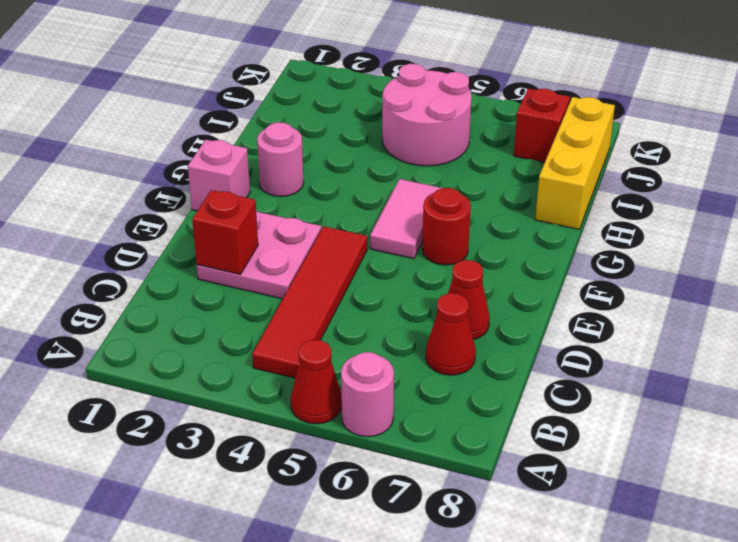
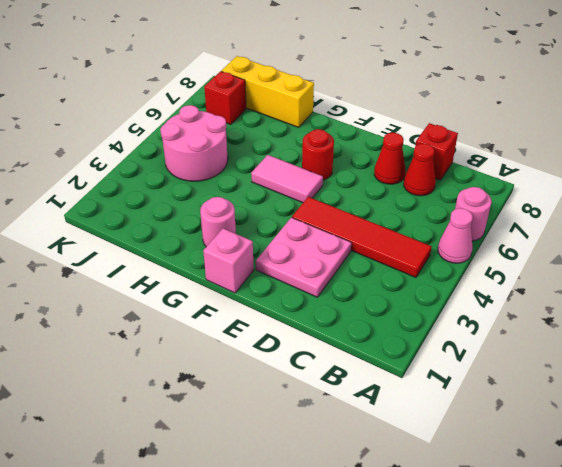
red 1x1 cone [291,340,342,424] -> pink 1x1 cone [438,208,473,263]
red 1x1 brick [192,190,258,274] -> red 1x1 brick moved to [416,123,458,180]

